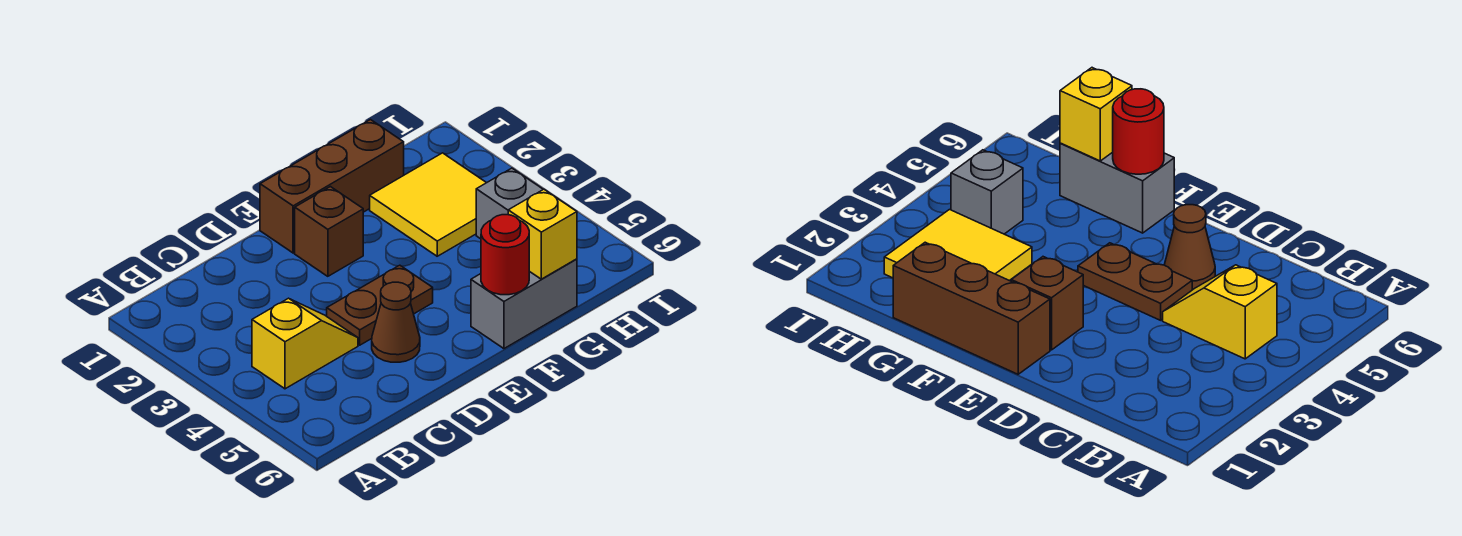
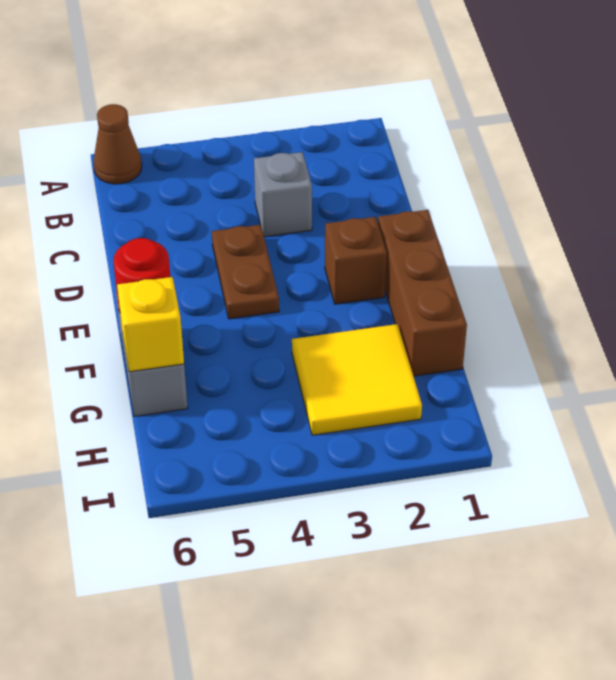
yellow 1x2 slope [252,298,358,389] -> none
brown 1x1 cone [372,282,420,362] -> brown 1x1 cone moved to [93,104,142,184]
grey 1x1 brick [476,168,543,239] -> grey 1x1 brick moved to [254,152,312,237]

